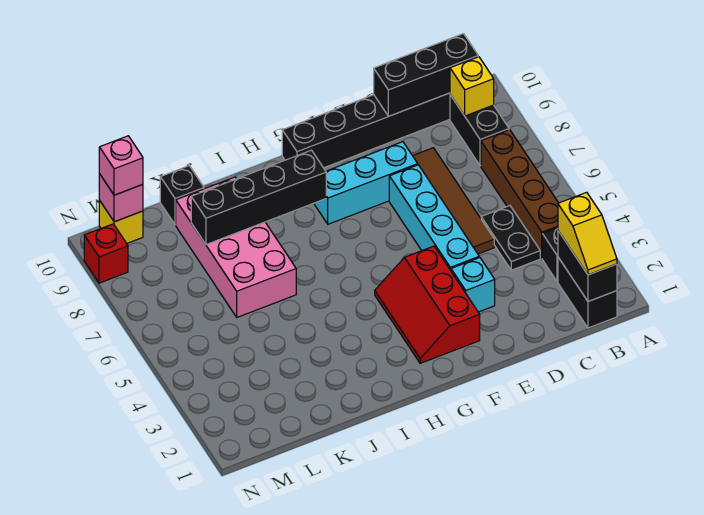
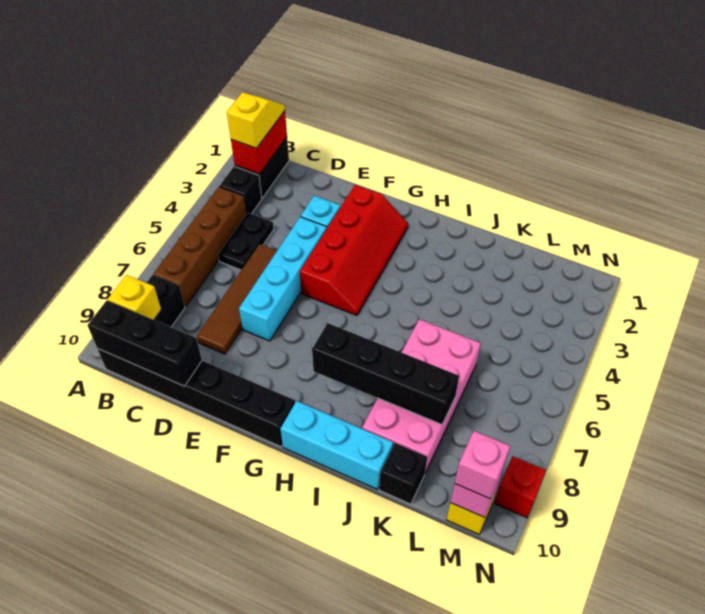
black 1x2 brick [558,231,617,301] -> red 1x2 brick [231,111,287,174]
cyan 1x3 brick [314,142,418,224] -> cyan 1x3 brick moved to [280,401,393,489]
red 2x3 slope [375,246,480,363] -> red 2x4 slope [300,185,408,316]

